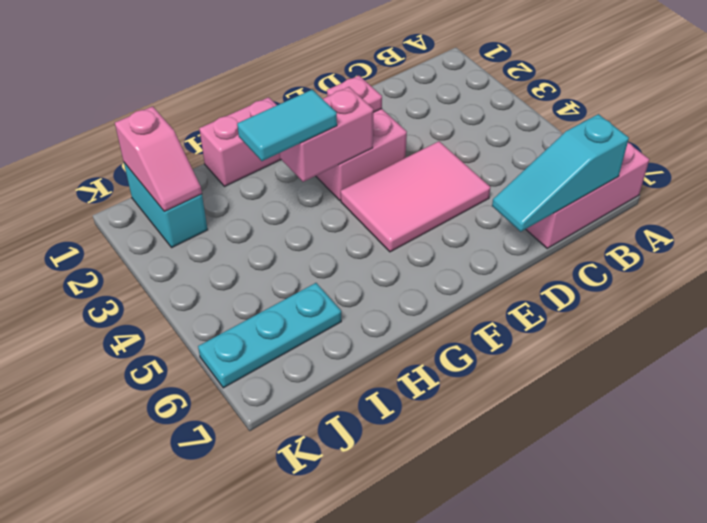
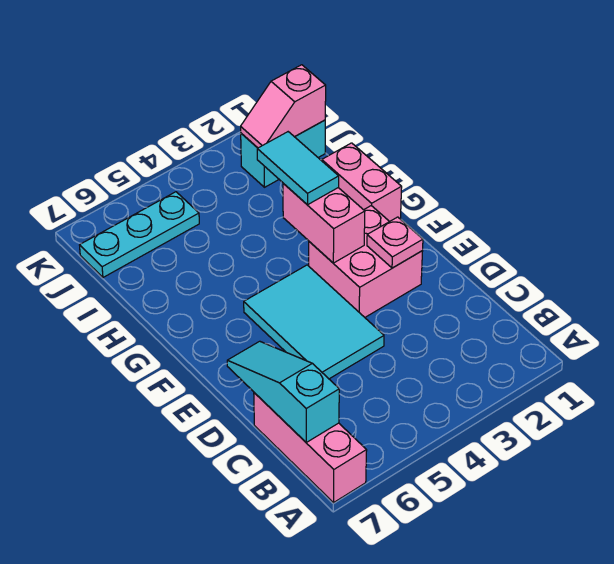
pink 2x3 tile [341,141,490,252] -> cyan 2x3 tile [244,265,384,379]
cyan 1x3 plate [198,283,341,388] -> cyan 1x3 plate turned to [80,192,199,277]

